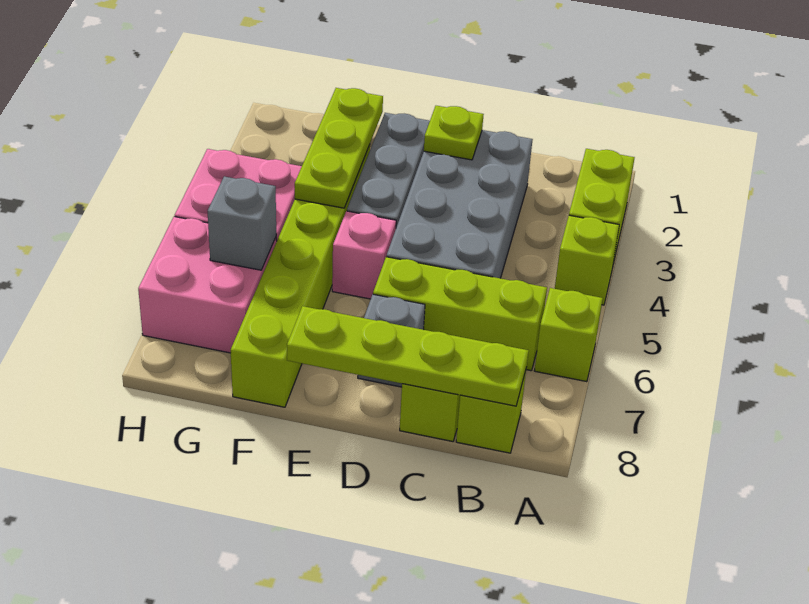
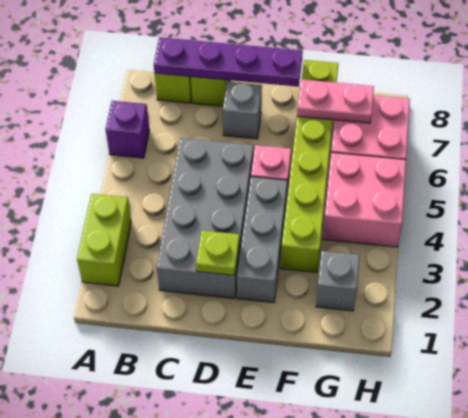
lime 1x1 brick [555,215,619,305] -> none
lime 1x1 brick [534,288,603,382] -> purple 1x1 brick [106,101,149,158]
lime 1x3 brick [373,257,547,371] -> none
lime 1x4 plate [287,306,529,406] -> purple 1x4 plate [154,37,303,87]
lime 1x3 plate [295,88,383,208] -> none
none -> pink 1x2 plate [297,79,374,123]
grey 1x1 brick [208,176,276,270] -> grey 1x1 brick moved to [316,251,360,311]

